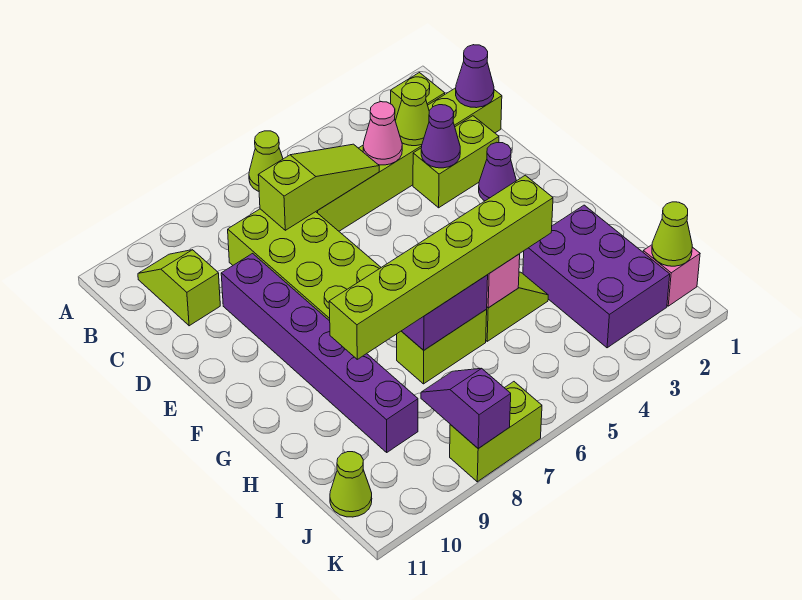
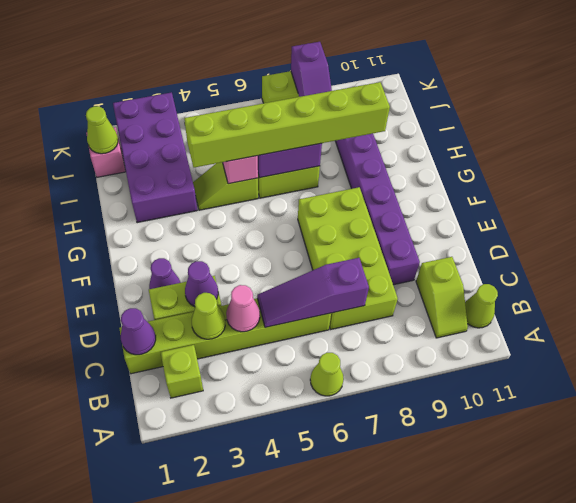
lime 1x3 slope [258,144,379,230] -> purple 1x3 slope [257,258,369,327]
purple 2x3 brick [523,205,670,348] -> purple 2x4 brick [113,92,197,223]
lime 1x1 cone [330,452,372,517] -> lime 1x1 cone moved to [465,284,498,328]

